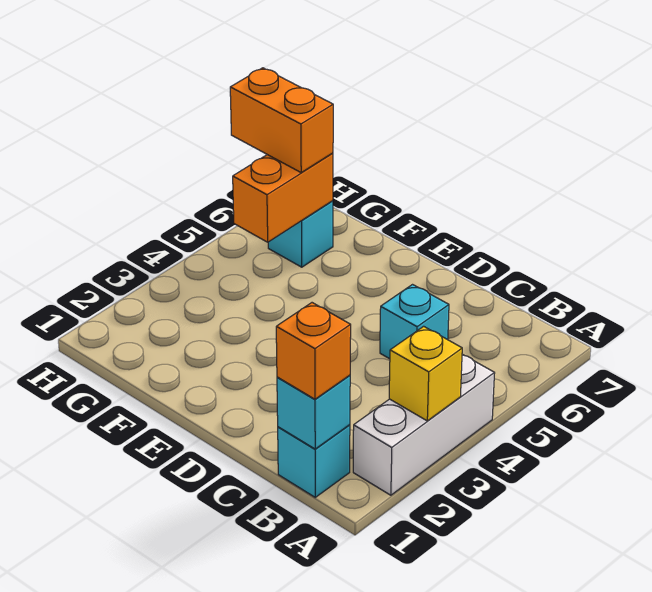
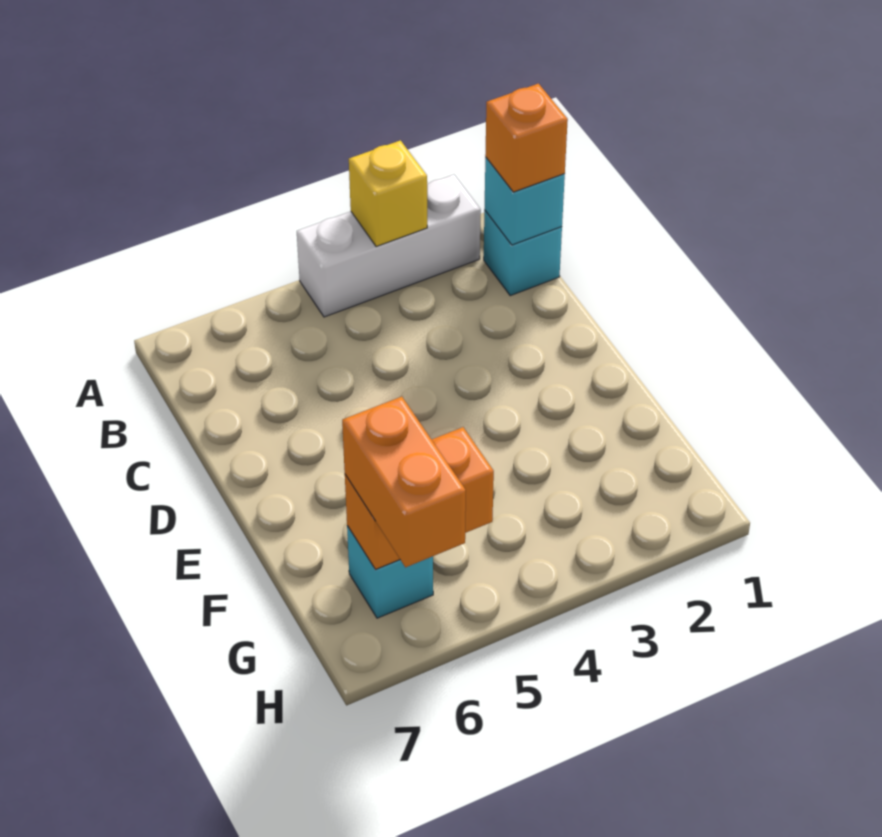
cyan 1x1 brick [380,285,449,359] -> none

